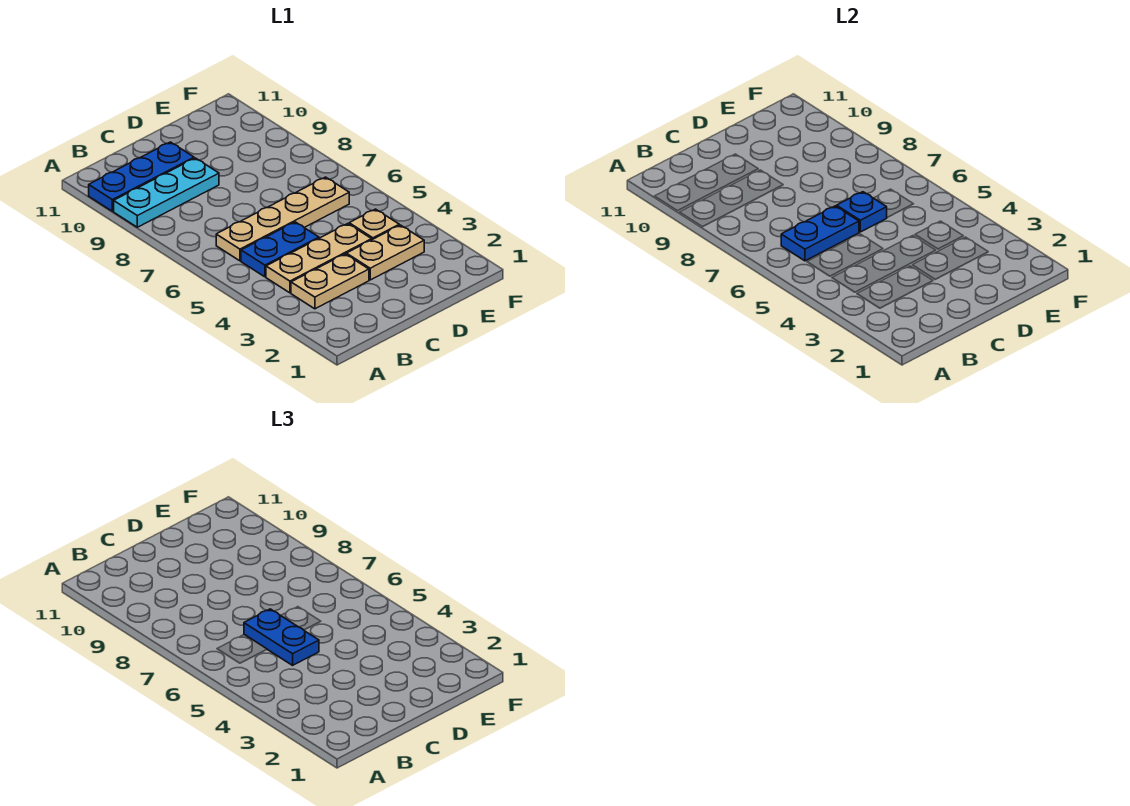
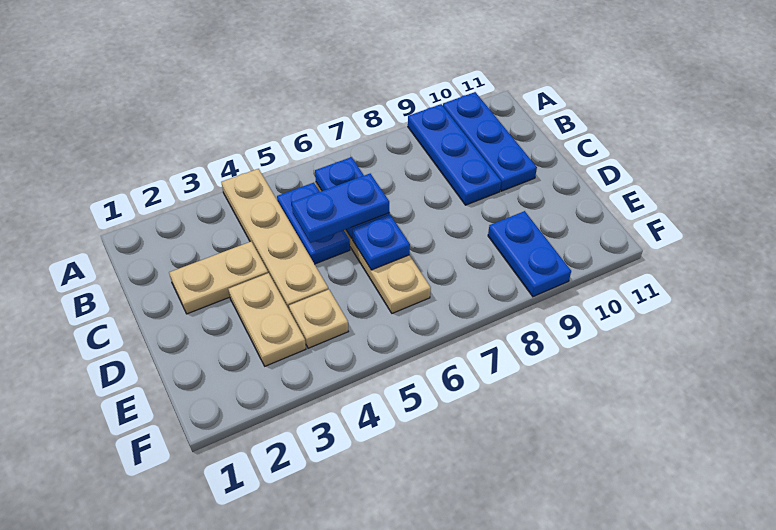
cyan 1x3 plate [114,158,219,227] -> blue 1x3 plate [408,104,501,205]
tan 1x2 plate [291,254,369,309] -> tan 1x2 plate turned to [169,242,268,314]
tan 1x3 plate [266,224,372,293] -> tan 1x4 plate [221,169,328,311]
none -> blue 1x2 plate [488,211,571,297]

